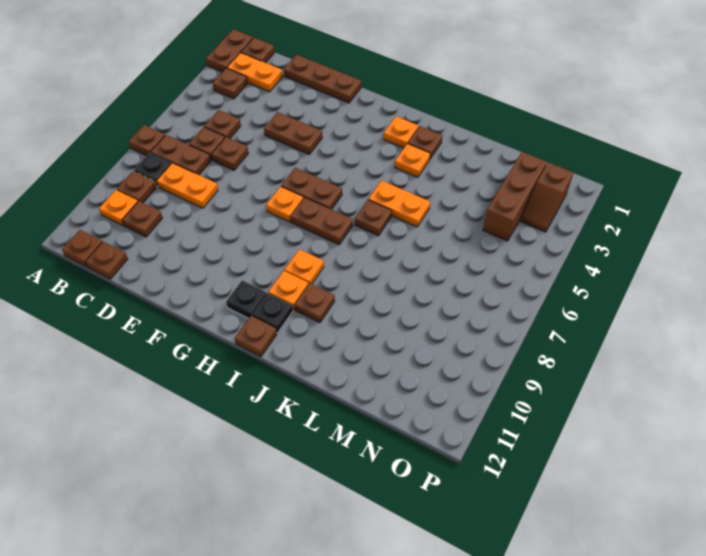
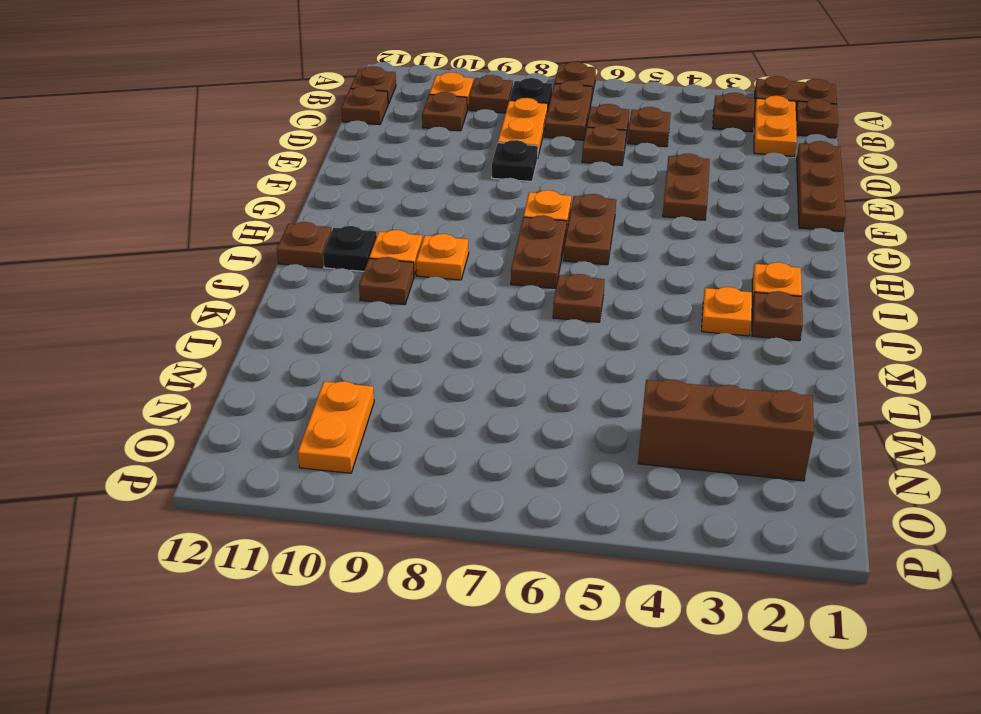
black 1x1 plate [226,280,267,318] -> black 1x1 plate moved to [492,140,538,182]
orange 1x2 plate [369,181,430,227] -> orange 1x2 plate moved to [298,381,374,473]
brown 1x2 slope [521,162,573,232] -> none

